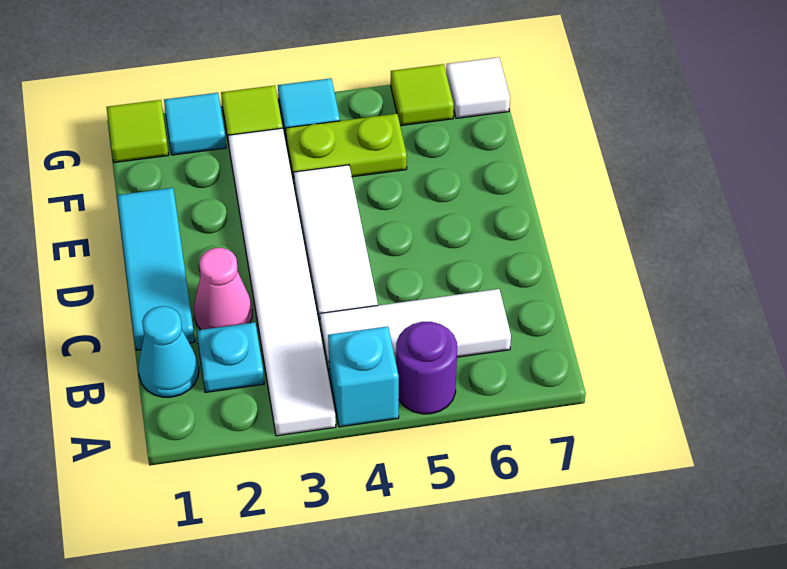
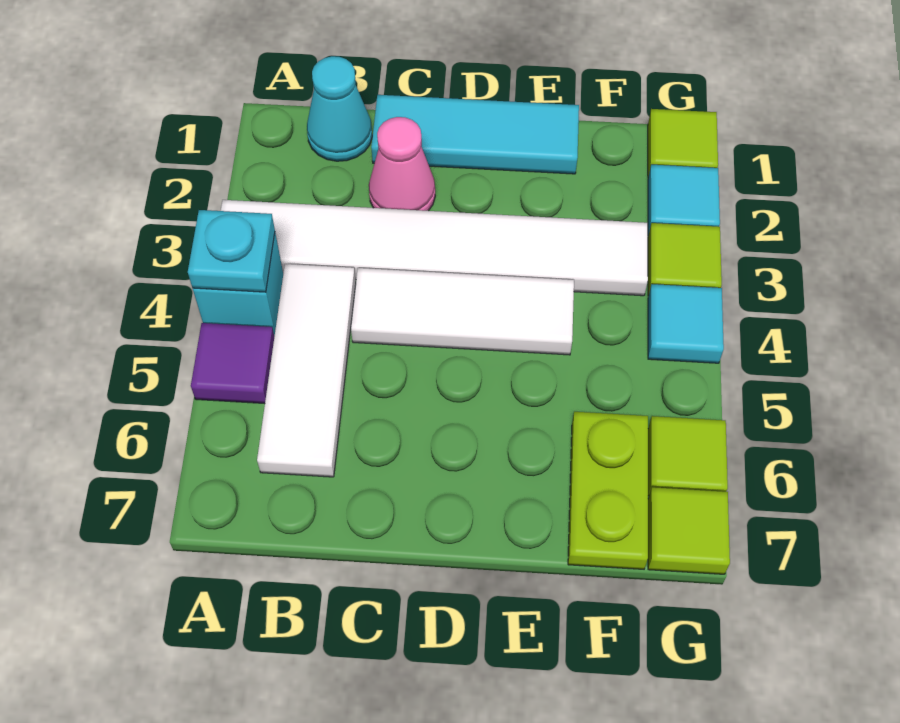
purple 1x1 round brick [396,322,457,414] -> purple 1x1 tile [191,323,274,403]
cyan 1x1 plate [197,322,264,393] -> cyan 1x1 plate moved to [188,210,275,292]
lime 1x2 plate [286,114,407,180] -> lime 1x2 plate moved to [568,412,648,569]
white 1x1 tile [446,57,510,118] -> lime 1x1 tile [648,487,730,574]

